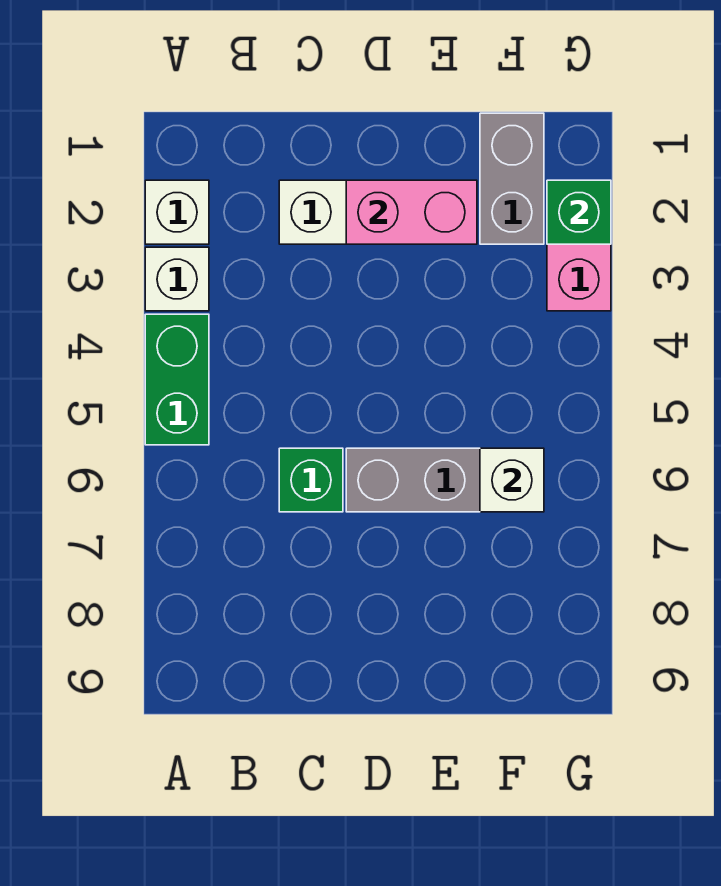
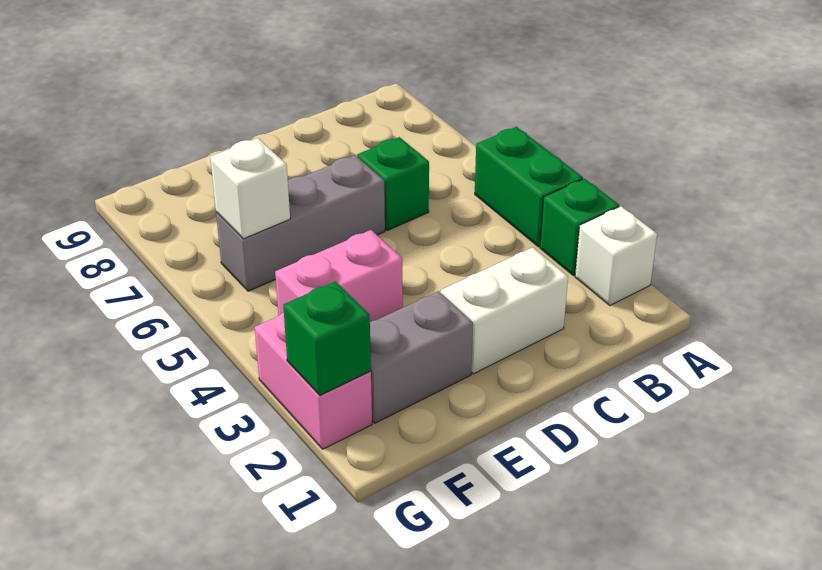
white 1x1 brick [145,247,209,311] -> green 1x1 brick [540,179,619,276]
pink 1x2 brick [346,180,477,244] -> pink 1x2 brick moved to [275,230,403,322]
grey 1x2 brick [480,113,544,244] -> grey 1x2 brick turned to [370,291,473,423]

